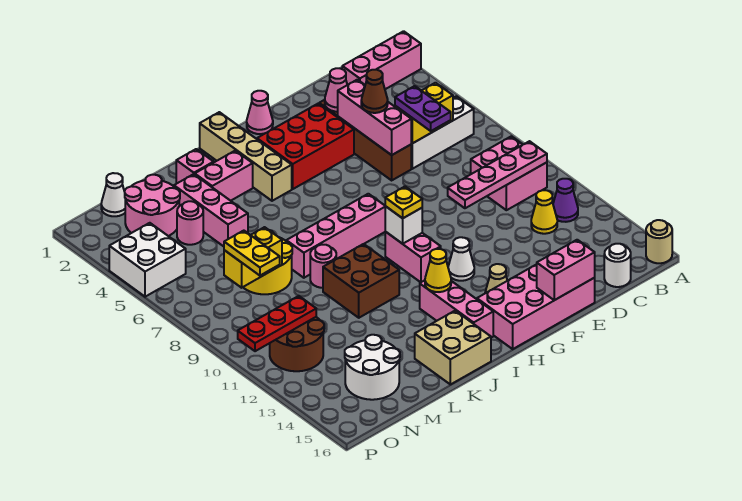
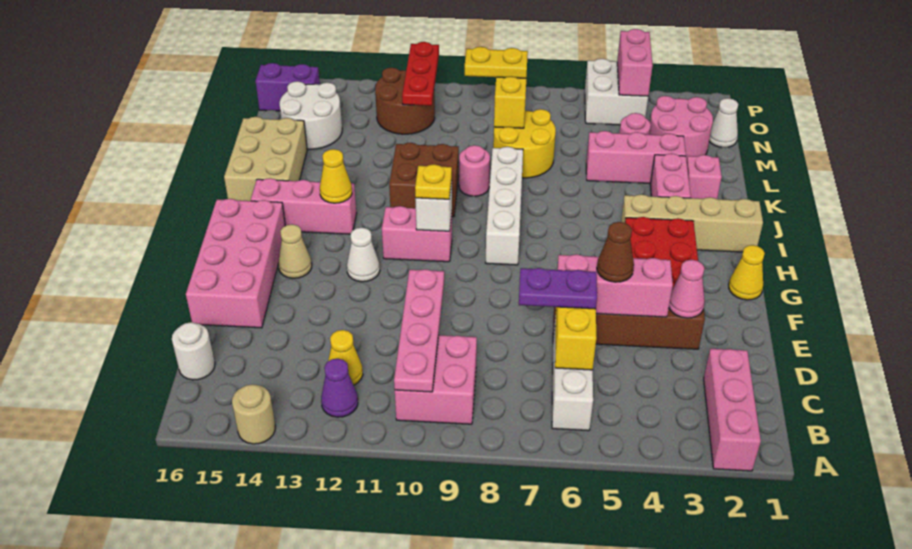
tan 1x1 round brick [646,220,672,263] -> tan 1x1 round brick moved to [232,384,275,444]
pink 1x2 brick [537,240,595,300] -> pink 1x2 brick moved to [617,29,653,96]
pink 1x1 cone [247,91,273,134] -> yellow 1x1 cone [729,245,765,300]
pink 1x4 brick [286,194,385,278] -> white 1x4 brick [485,147,523,265]
tan 2x2 brick [415,311,491,384] -> tan 2x3 brick [224,117,307,201]
none -> purple 1x2 brick [255,63,320,111]

